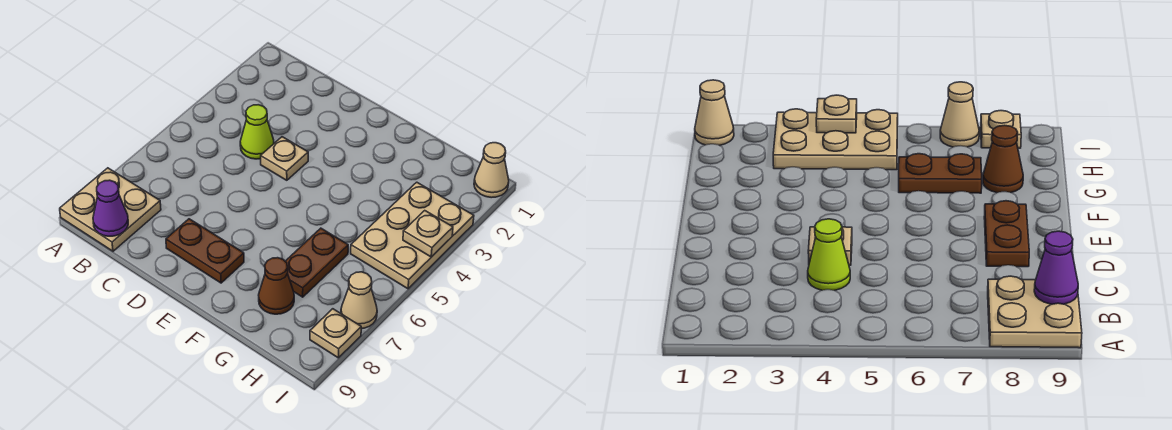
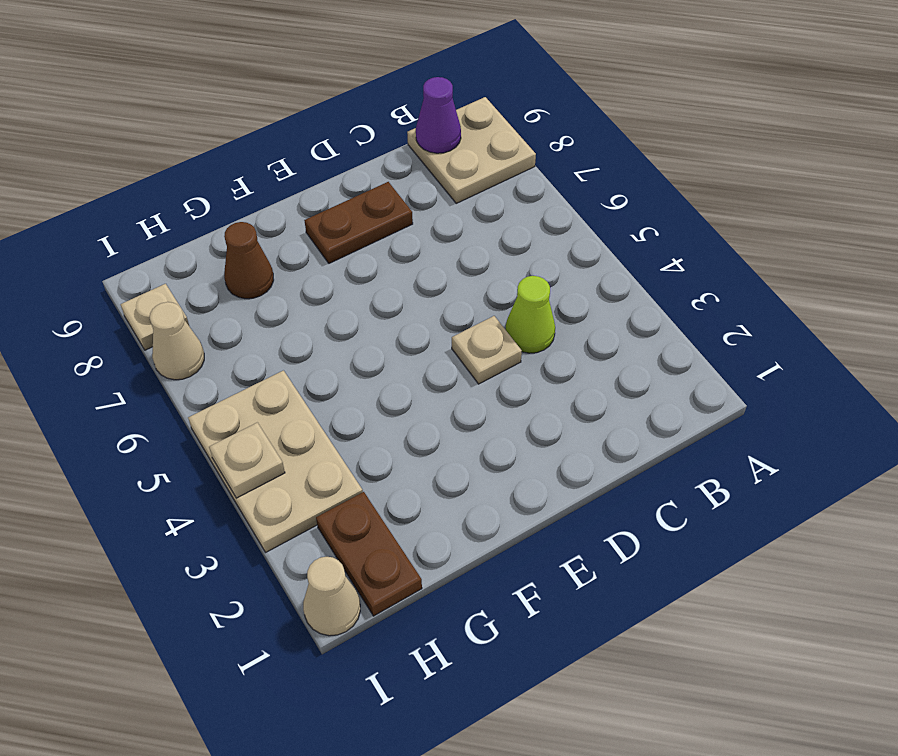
brown 1x2 plate [285,228,348,297] -> brown 1x2 plate moved to [316,492,422,616]

